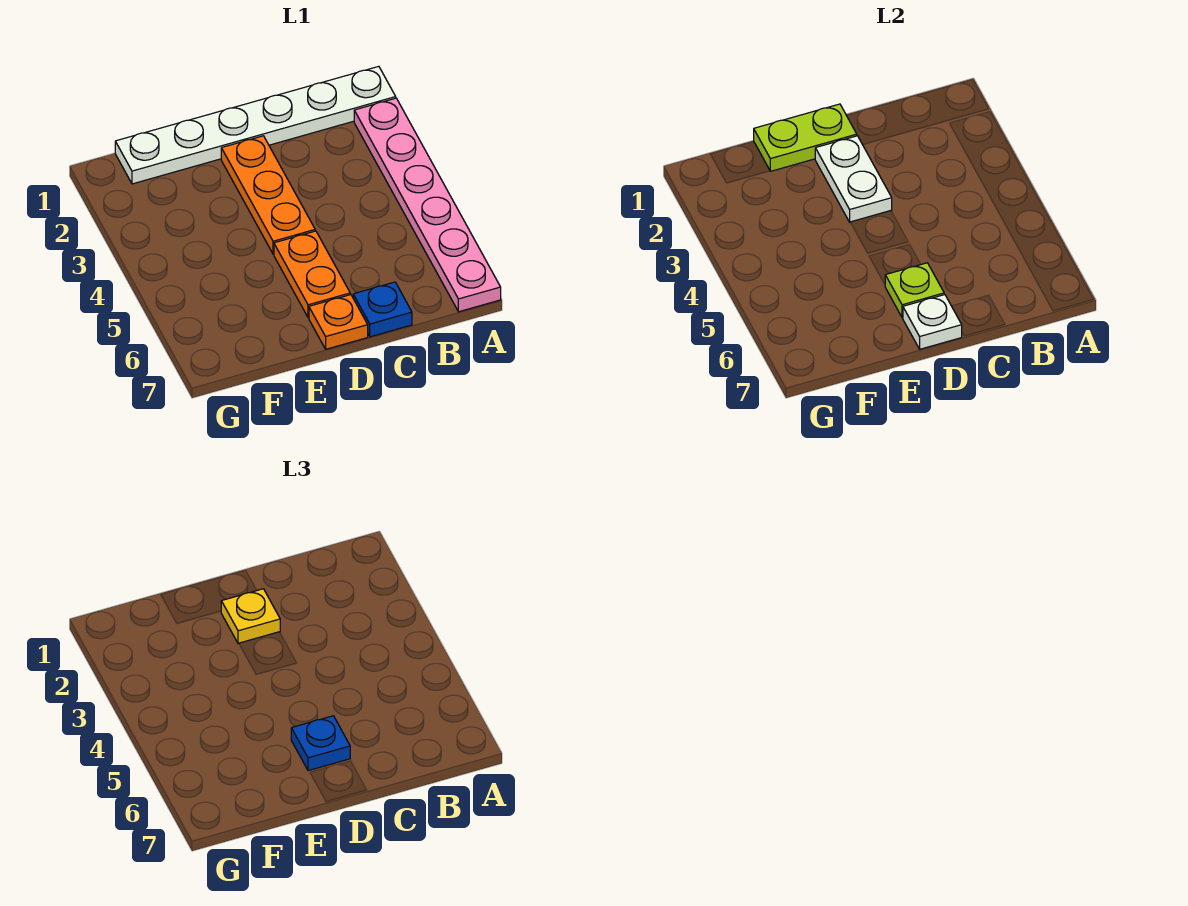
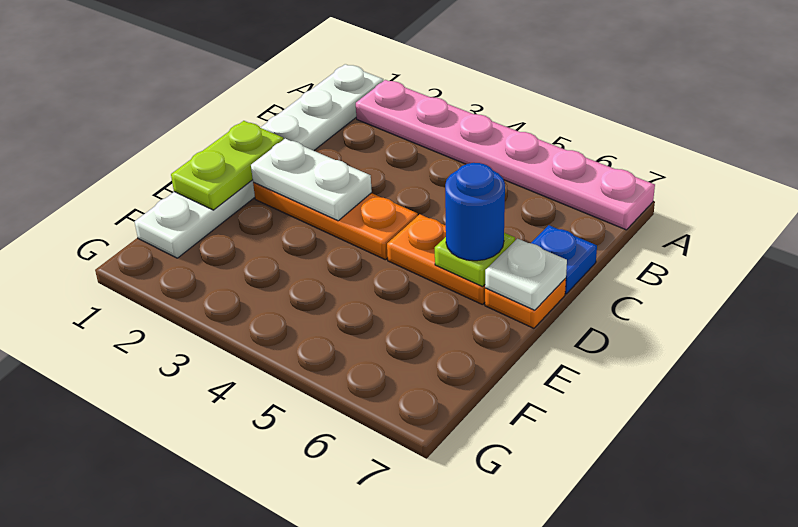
yellow 1x1 plate [221,589,280,644] -> none
blue 1x1 plate [291,716,350,771] -> blue 1x1 round brick [445,163,505,261]

